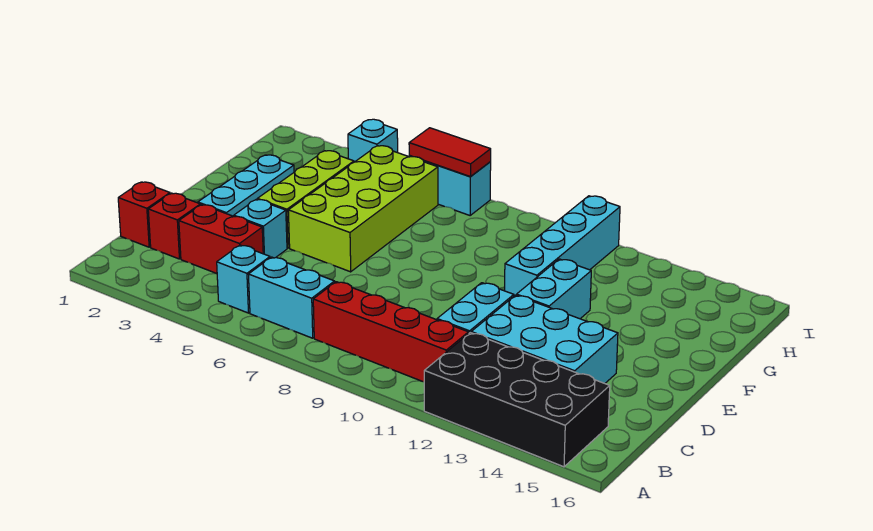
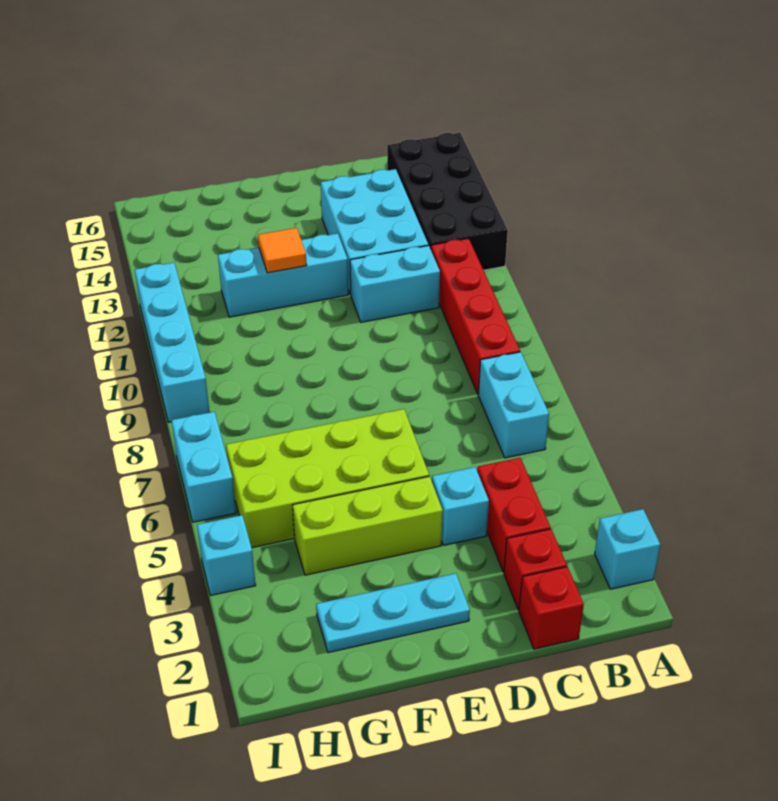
cyan 1x1 brick [217,245,270,313] -> cyan 1x1 brick moved to [595,509,660,589]
cyan 1x2 brick [517,259,591,319] -> cyan 1x3 brick [218,233,348,317]
cyan 1x4 brick [505,196,620,296] -> cyan 1x4 brick turned to [135,262,210,422]
none -> orange 1x1 tile [258,228,307,273]
red 1x2 tile [409,128,491,176] -> none

